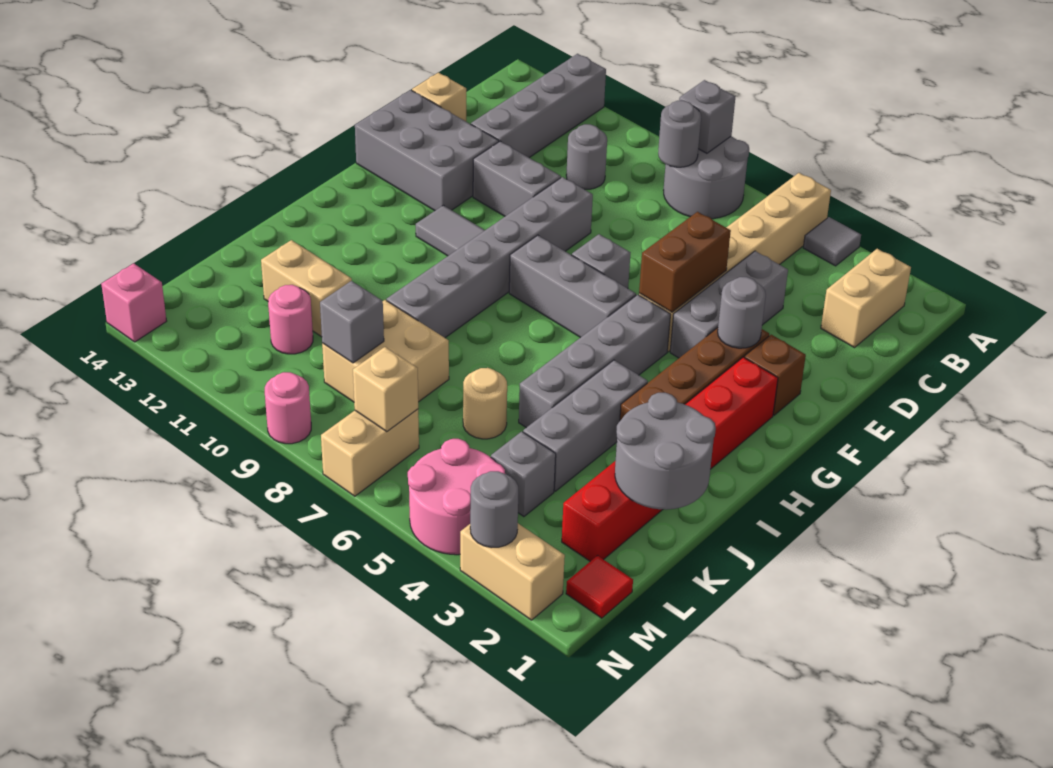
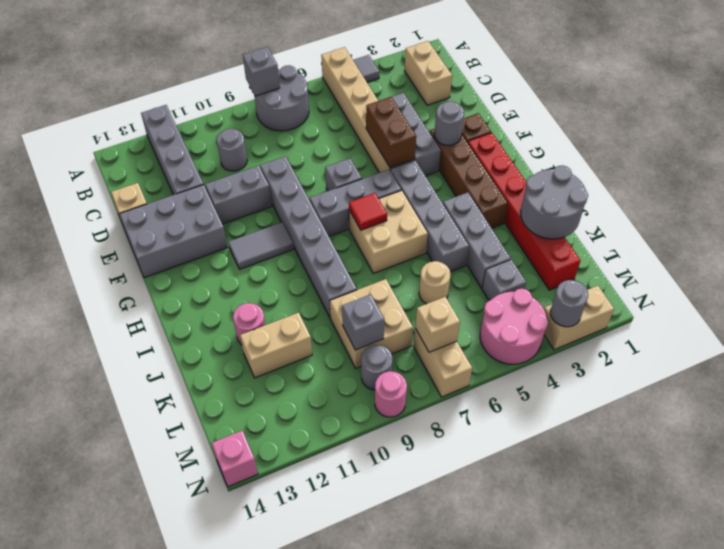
grey 1x1 round brick [658,101,701,167] -> grey 1x1 round brick moved to [361,345,392,390]
none -> tan 2x2 brick [349,190,428,273]
pink 1x1 round brick [268,285,313,354] -> pink 1x1 round brick moved to [233,303,265,345]
red 1x1 tile [566,556,633,618] -> red 1x1 tile moved to [349,193,387,230]

